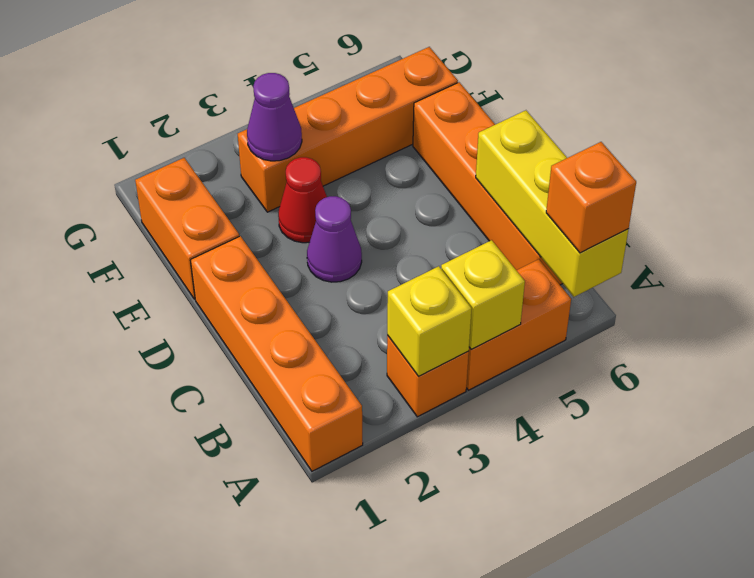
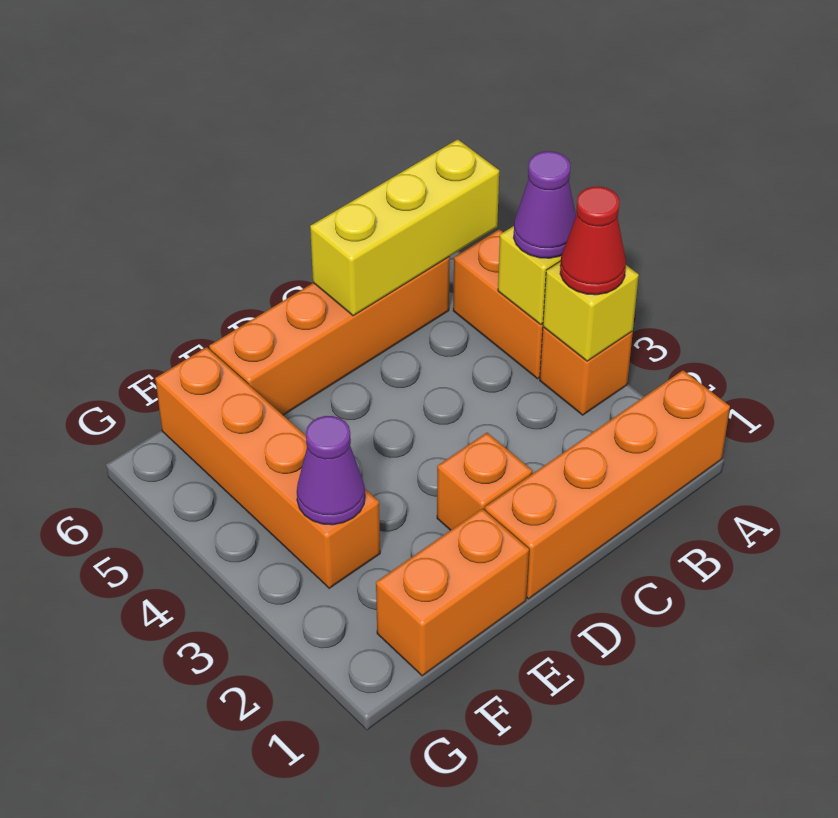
orange 1x1 brick [546,142,636,253] -> orange 1x1 brick moved to [437,433,532,530]
purple 1x1 cone [307,196,362,282] -> purple 1x1 cone moved to [514,151,576,258]
red 1x1 cone [278,157,327,243] -> red 1x1 cone moved to [560,187,626,295]

